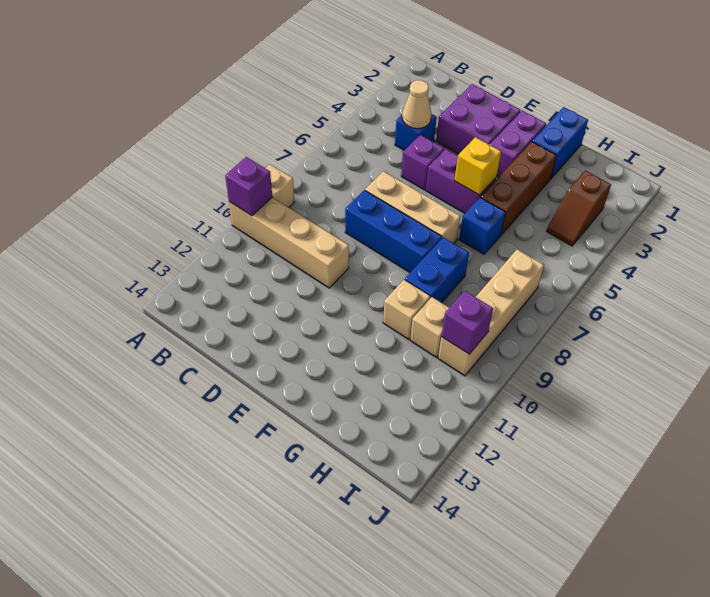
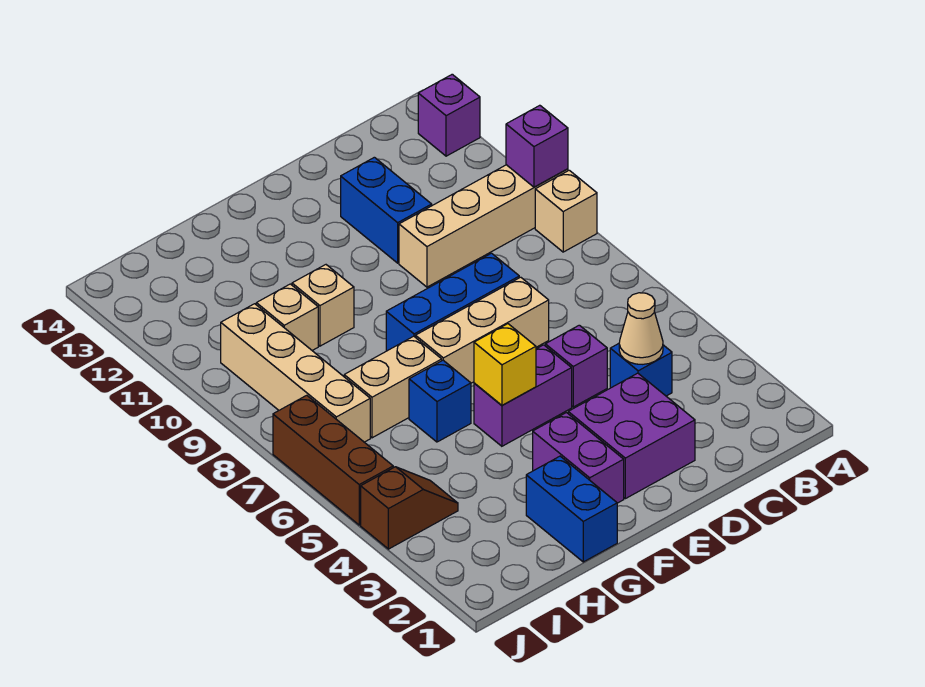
brown 1x3 brick [481,142,557,235] -> brown 1x3 brick moved to [273,395,393,525]
none -> tan 1x2 brick [344,336,442,438]
blue 1x2 brick [405,237,469,303] -> blue 1x2 brick moved to [341,157,432,263]
brown 1x2 slope [547,171,611,246] -> brown 1x2 slope turned to [361,467,458,549]
purple 1x1 brick [441,291,493,354] -> purple 1x1 brick moved to [418,74,480,156]

